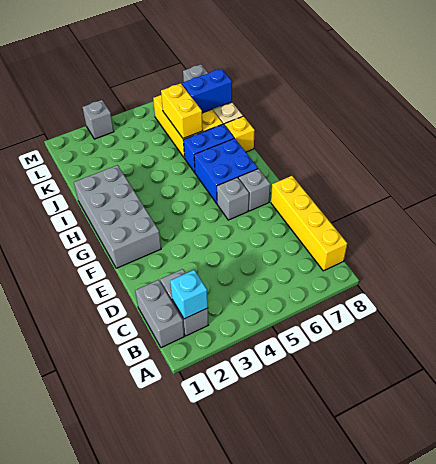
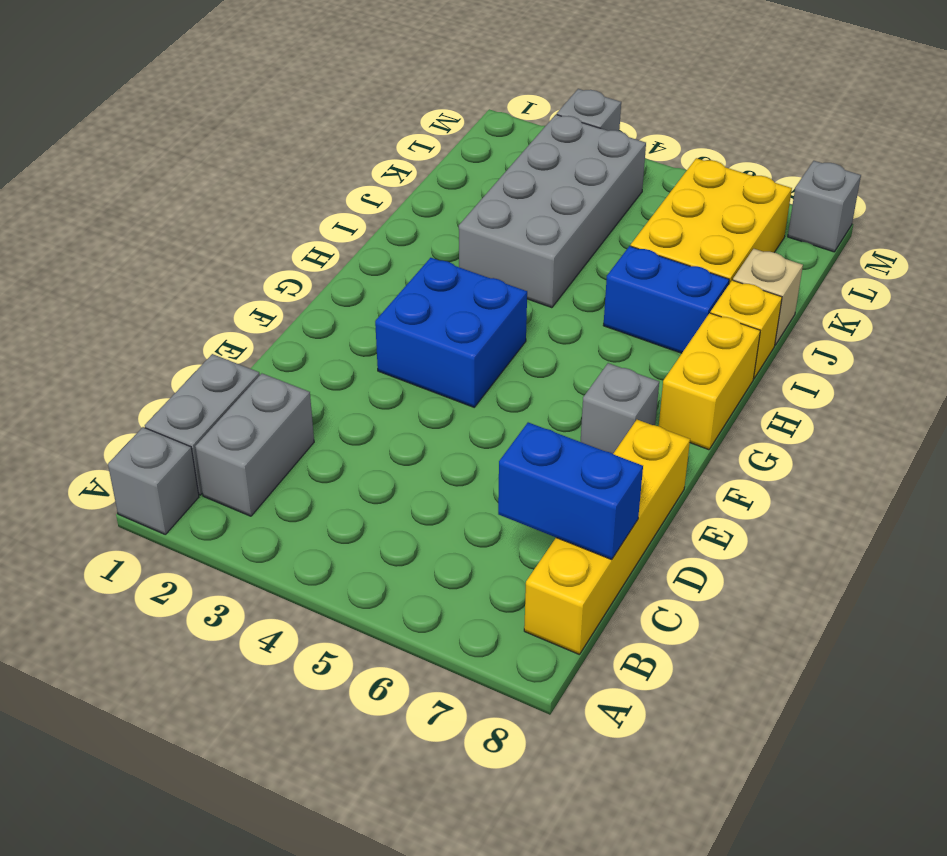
cyan 1x1 brick [170,270,208,319] -> none
grey 2x4 brick [74,165,161,268] -> grey 2x4 brick moved to [459,115,646,308]
grey 1x1 brick [217,177,249,220] -> grey 1x1 brick moved to [108,427,199,534]
blue 2x2 brick [194,138,258,204] -> blue 2x2 brick moved to [375,258,527,407]
yellow 1x2 brick [161,83,203,138] -> yellow 1x2 brick moved to [659,313,760,450]
blue 1x2 brick [182,69,232,113] -> blue 1x2 brick moved to [498,422,643,560]

